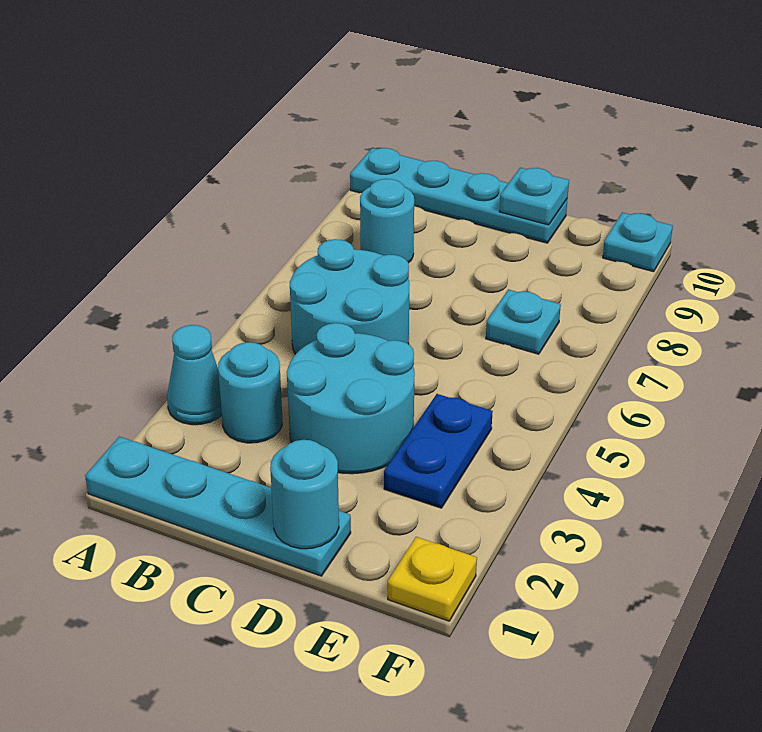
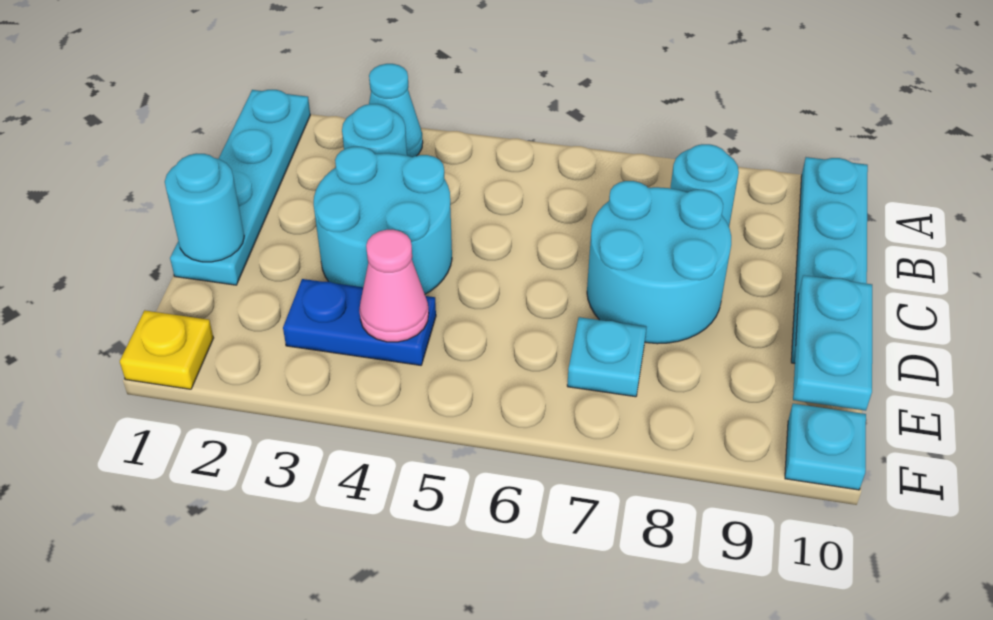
cyan 2x2 round brick [290,239,410,354] -> cyan 2x2 round brick moved to [587,181,731,344]
cyan 1x1 plate [499,168,569,225] -> cyan 1x2 plate [793,275,872,411]
none -> pink 1x1 cone [359,230,429,342]

